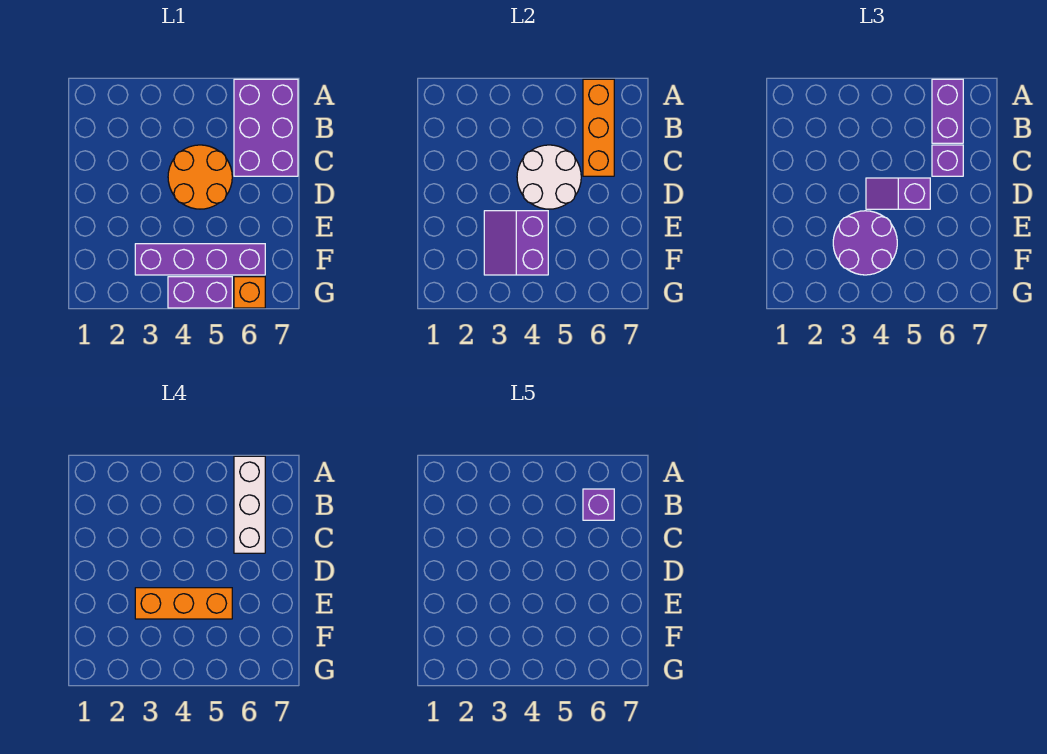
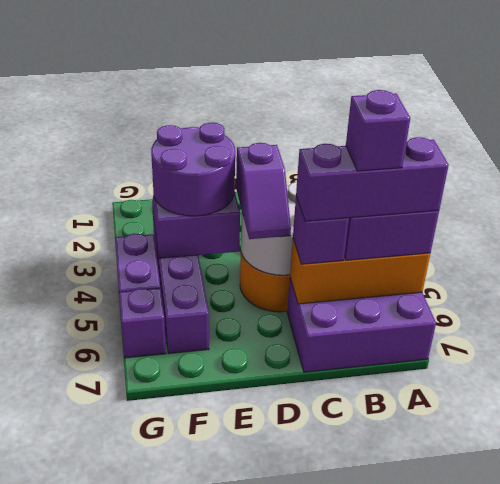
white 1x3 brick [234,456,265,553] -> purple 1x3 brick [296,137,449,221]
purple 1x2 slope [866,178,930,209] -> purple 1x2 slope turned to [236,143,291,239]
orange 1x3 brick [135,588,232,619] -> none
orange 1x1 brick [234,277,265,308] -> purple 1x1 brick [119,288,166,358]

